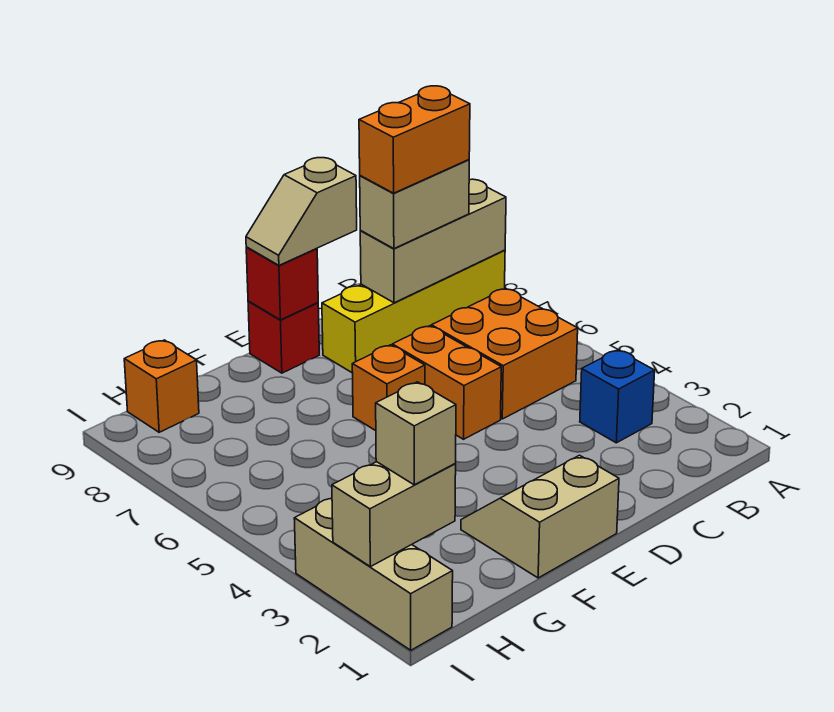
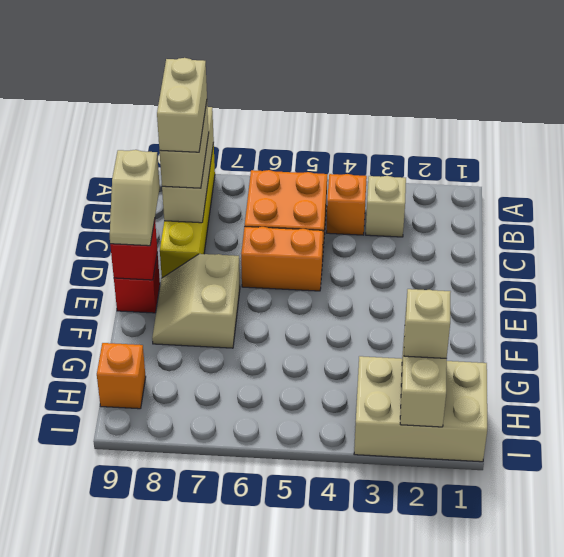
blue 1x1 brick [580,350,655,443] -> tan 1x1 brick [366,176,406,237]
orange 1x2 brick [359,86,470,193] -> tan 1x2 brick [157,58,207,152]
tan 2x2 slope [461,455,619,578] -> tan 2x2 slope moved to [152,254,240,348]
orange 1x1 brick [352,345,425,431] -> orange 1x1 brick moved to [326,174,367,235]
tan 1x3 brick [294,499,453,650] -> tan 2x3 brick [354,356,487,462]

